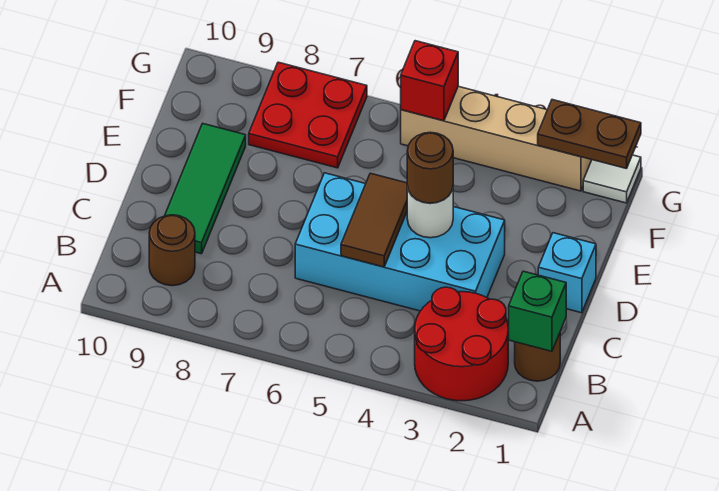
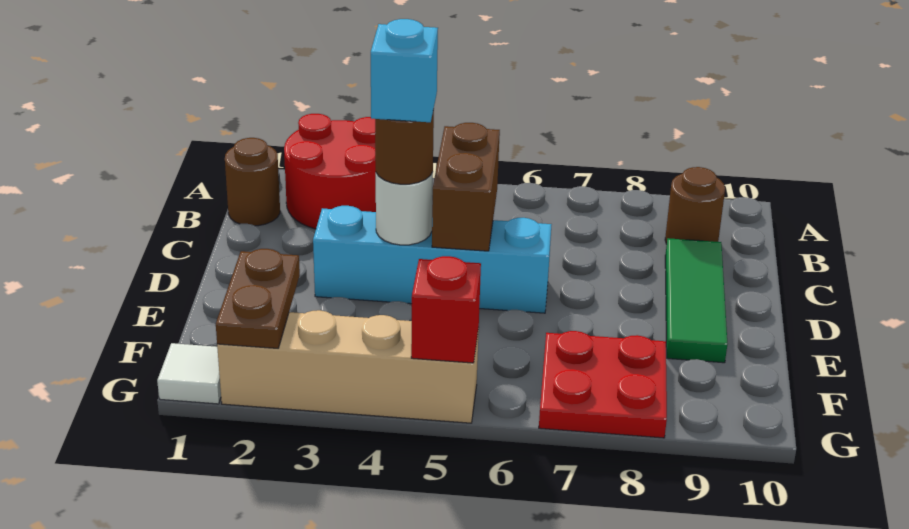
green 1x1 brick [509,271,566,351] -> none
cyan 2x4 brick [295,173,505,311] -> cyan 1x4 brick [313,206,552,313]
brown 1x2 tile [341,173,407,267] -> brown 1x2 brick [432,123,500,251]
cyan 1x1 brick [538,233,596,313] -> cyan 1x1 brick moved to [371,19,438,122]
brown 1x2 plate [538,100,641,169] -> brown 1x2 plate turned to [216,249,300,348]

